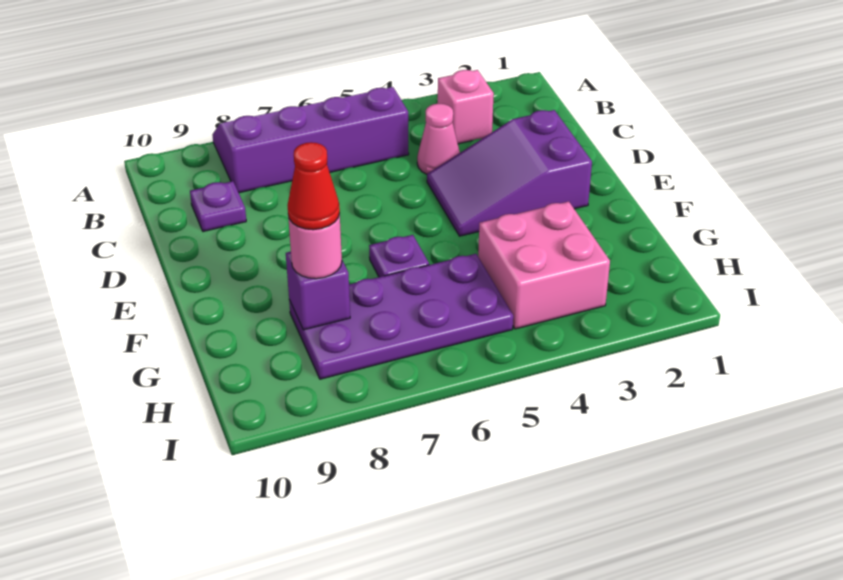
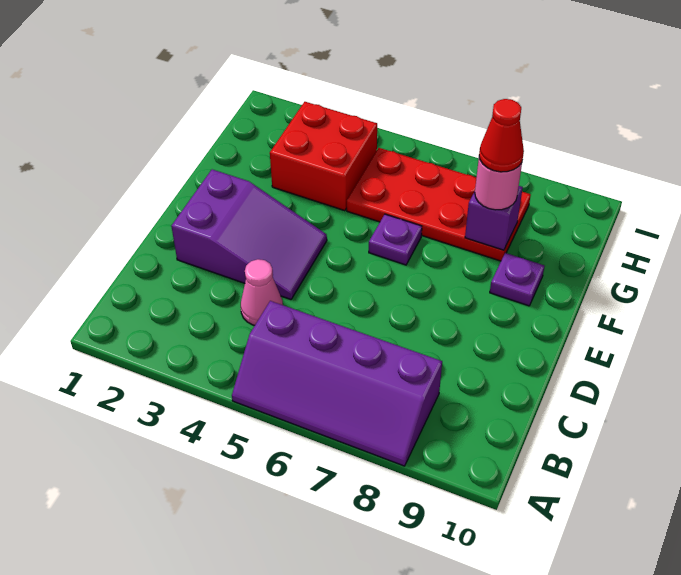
pink 1x1 brick [438,70,494,144] -> none
purple 1x1 plate [190,181,246,232] -> purple 1x1 plate moved to [490,253,544,306]
pink 2x2 brick [478,201,610,329] -> red 2x2 brick [270,102,377,211]
purple 2x4 plate [289,254,513,379] -> red 2x4 plate [347,148,531,261]

